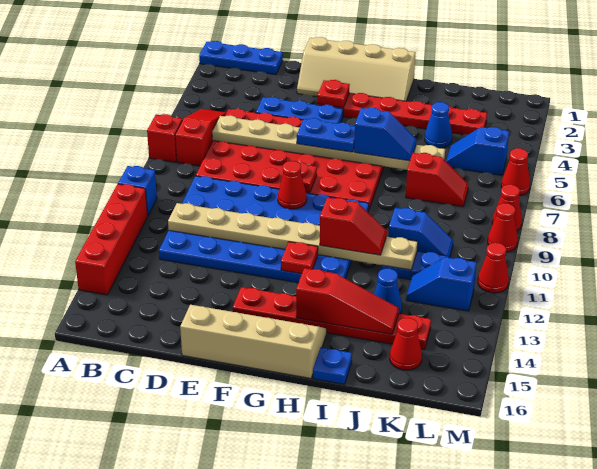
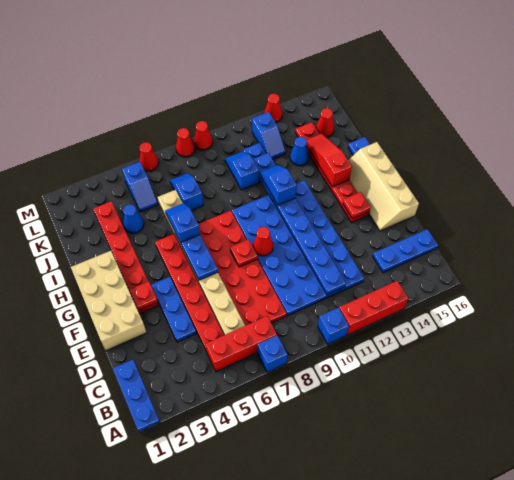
red 1x1 brick [147,114,182,162] -> blue 1x1 brick [258,336,287,372]
red 1x4 brick [75,184,148,295] -> red 1x3 brick [339,281,408,335]
red 1x3 slope [175,109,226,166] -> red 1x3 brick [206,316,277,372]
tan 1x8 plate [168,203,418,270] -> blue 1x8 plate [253,153,346,295]
none -> blue 1x3 plate [373,229,438,273]
tan 2x4 slope [297,37,416,101] -> tan 2x4 brick [71,251,147,351]
red 1x1 plate [281,242,318,274] -> red 1x1 plate moved to [343,192,371,219]
red 1x2 slope [320,198,387,255] -> blue 1x2 slope [260,165,297,205]
red 1x2 slope [406,153,469,207] -> blue 1x2 slope [170,173,204,211]
red 1x1 cone [478,243,509,293] -> red 1x1 cone moved to [264,94,282,122]

